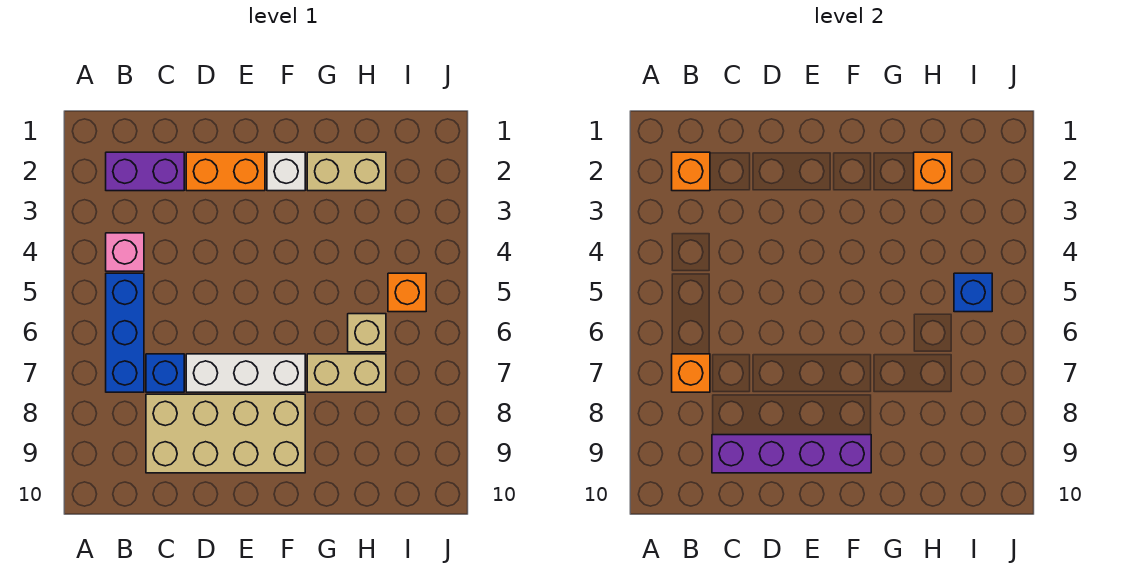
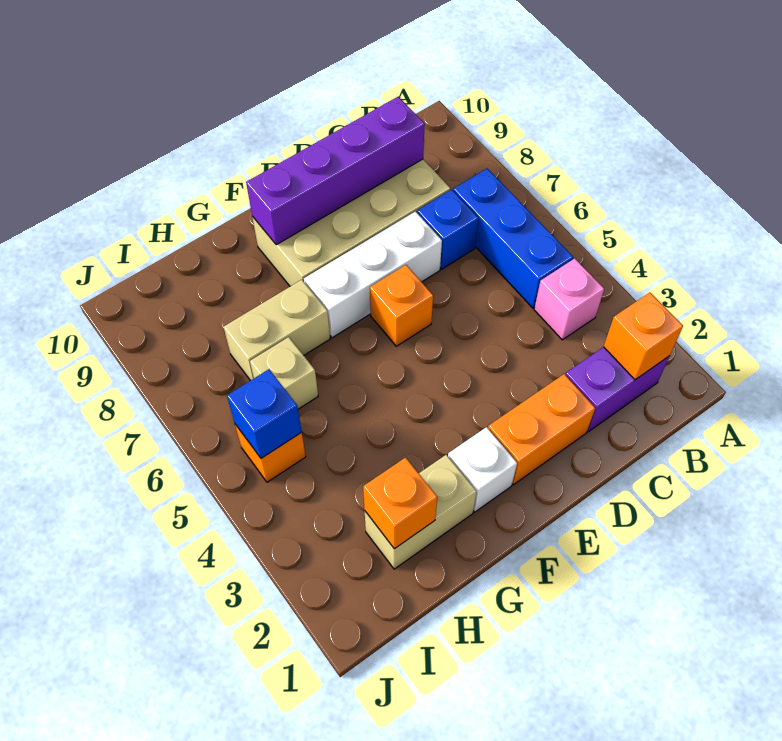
orange 1x1 brick [672,354,710,392] -> orange 1x1 brick moved to [370,265,433,346]

